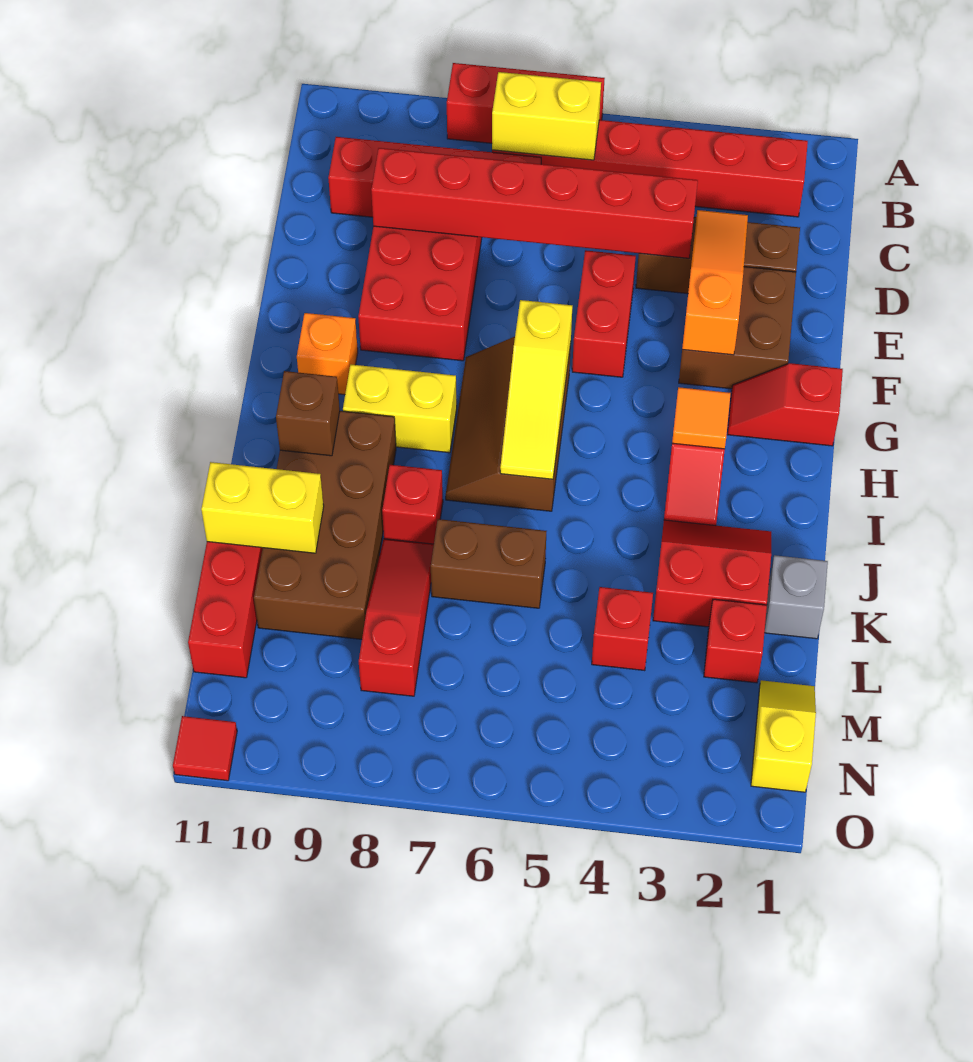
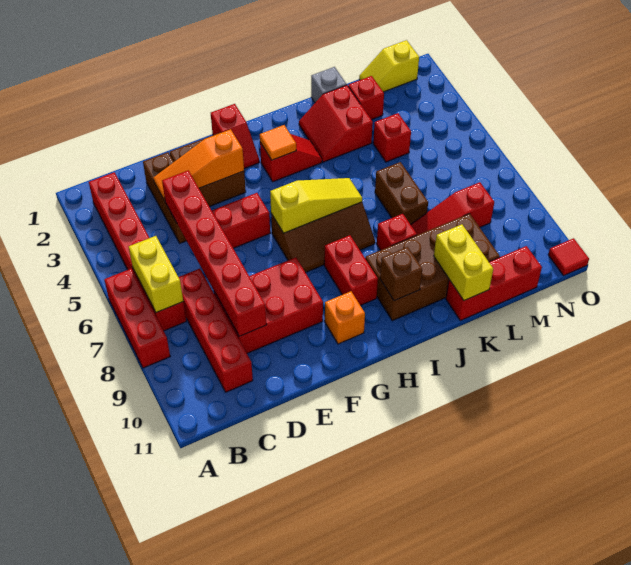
yellow 1x2 brick [343,365,457,453] -> red 1x2 brick [324,235,378,305]

